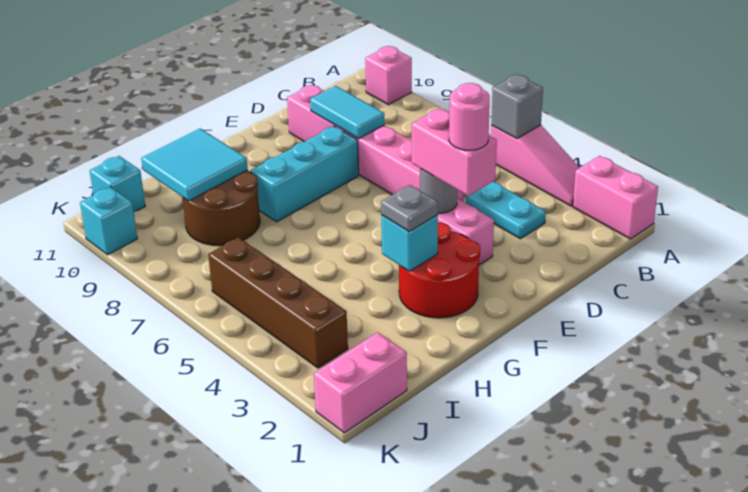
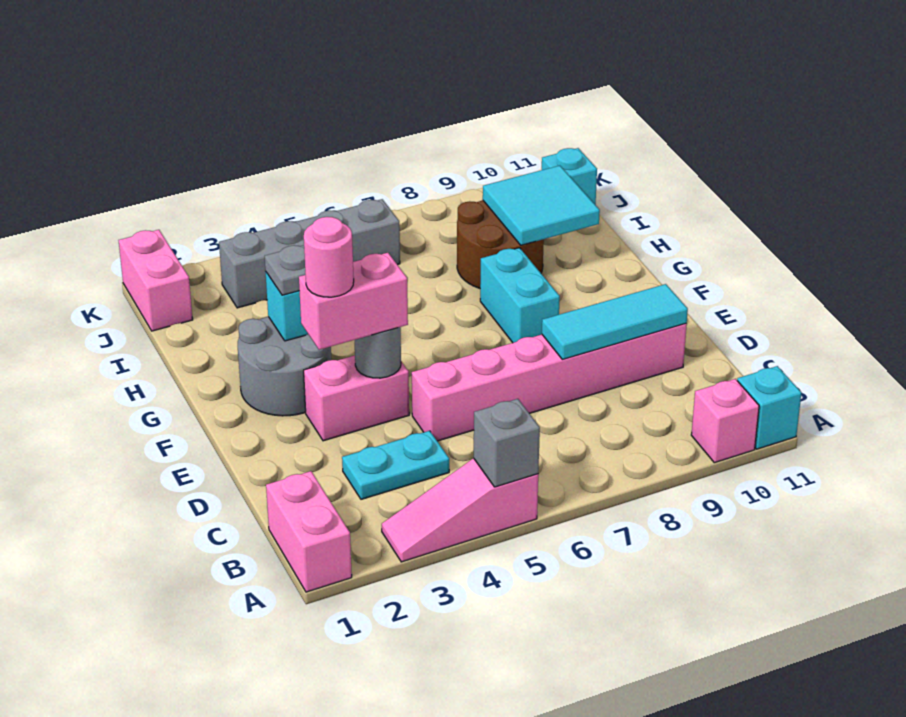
pink 1x2 brick [573,156,658,239] -> pink 1x2 brick turned to [266,471,352,592]
cyan 1x2 tile [310,86,385,139] -> cyan 1x3 tile [542,284,688,359]
cyan 1x3 brick [250,126,359,222] -> cyan 1x2 brick [480,248,560,343]
red 2x2 round brick [399,223,480,318] -> grey 2x2 round brick [238,317,331,416]
brown 1x4 brick [208,237,348,368] -> grey 1x4 brick [219,199,400,308]
cyan 1x1 brick [80,187,137,255] -> cyan 1x1 brick moved to [737,366,801,449]

